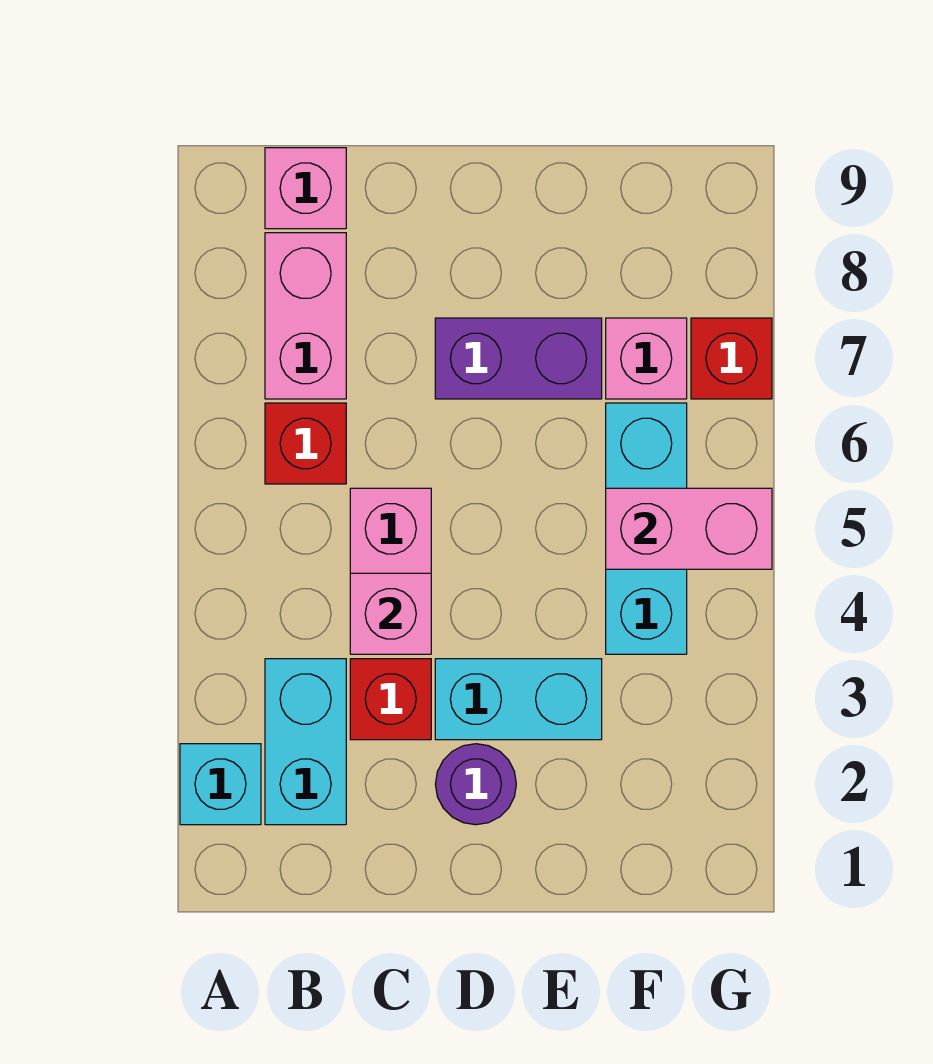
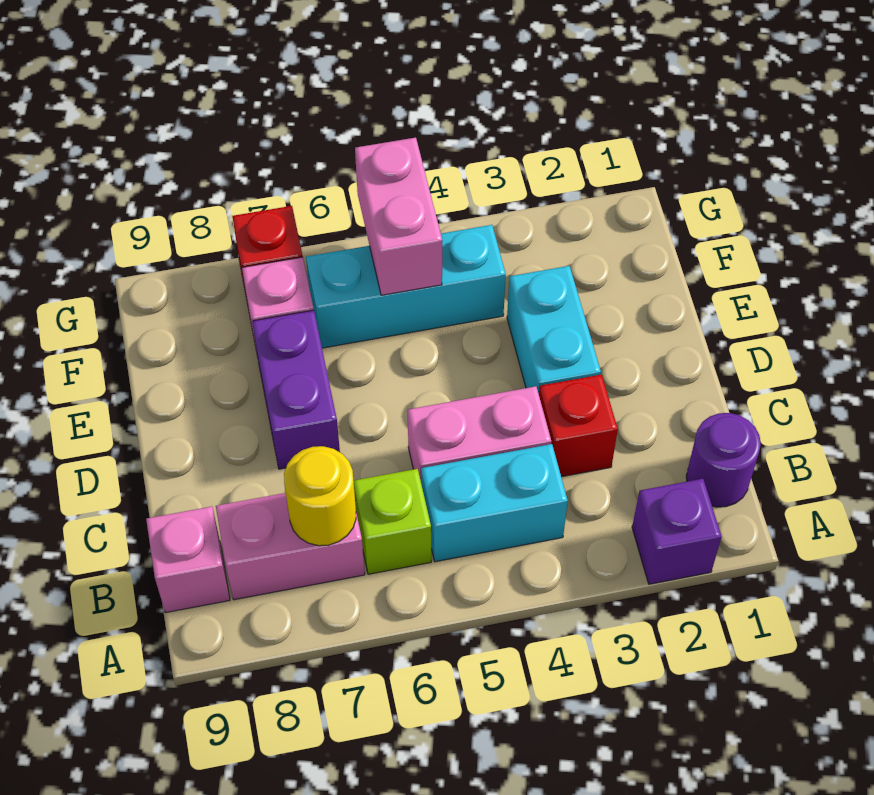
cyan 1x1 brick [180,744,261,825] -> purple 1x1 brick [632,479,722,584]
cyan 1x2 brick [265,659,346,825] -> cyan 1x2 brick moved to [421,444,568,562]
red 1x1 brick [265,403,346,484] -> lime 1x1 brick [353,469,431,574]
none -> yellow 1x1 round brick [284,446,356,546]
pink 1x1 brick [350,573,431,654] -> none
purple 1x1 round brick [435,744,516,825] -> purple 1x1 round brick moved to [686,413,761,507]

